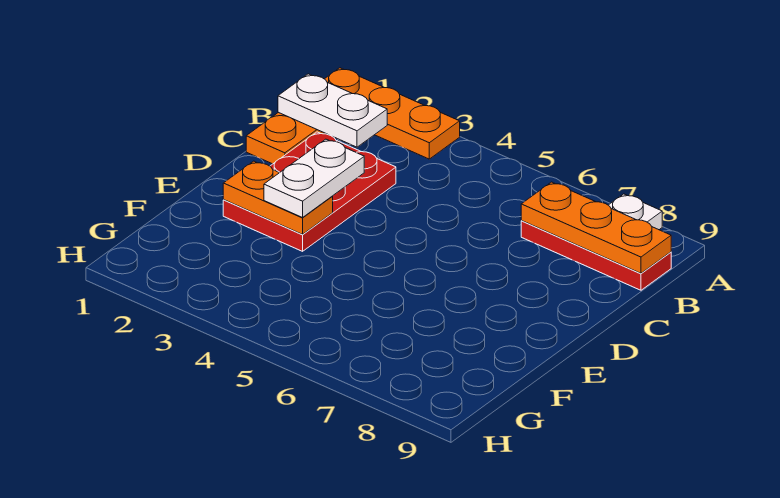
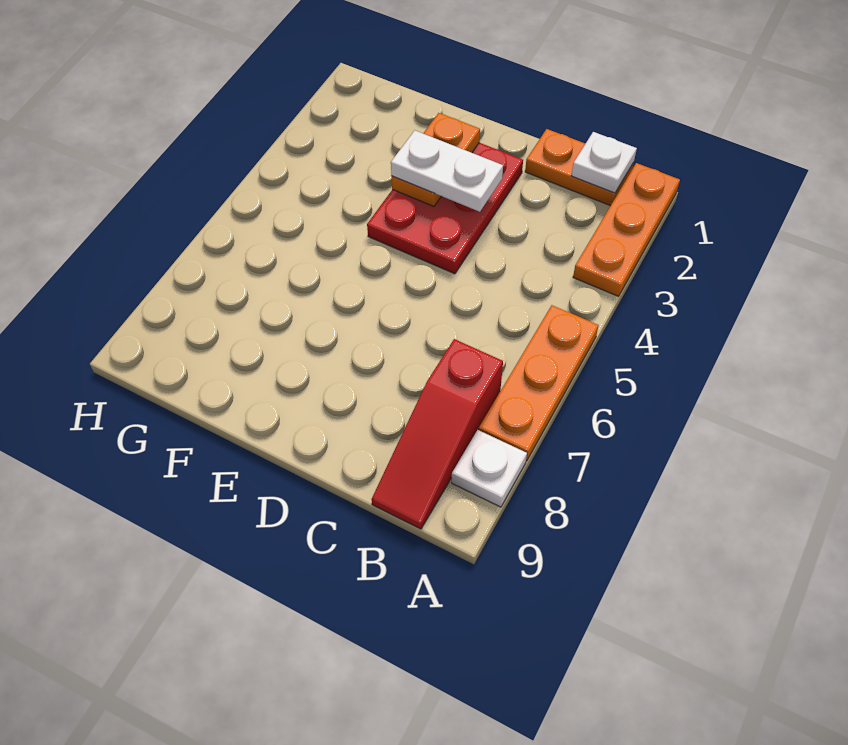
white 1x2 plate [278,74,387,147] -> white 1x1 plate [571,132,637,193]
red 1x3 plate [521,221,671,290] -> red 1x3 slope [371,339,503,529]
orange 1x3 plate [521,182,671,273] -> orange 1x3 plate moved to [479,305,599,461]
red 2x3 plate [223,132,396,251] -> red 2x3 plate turned to [367,143,523,274]

